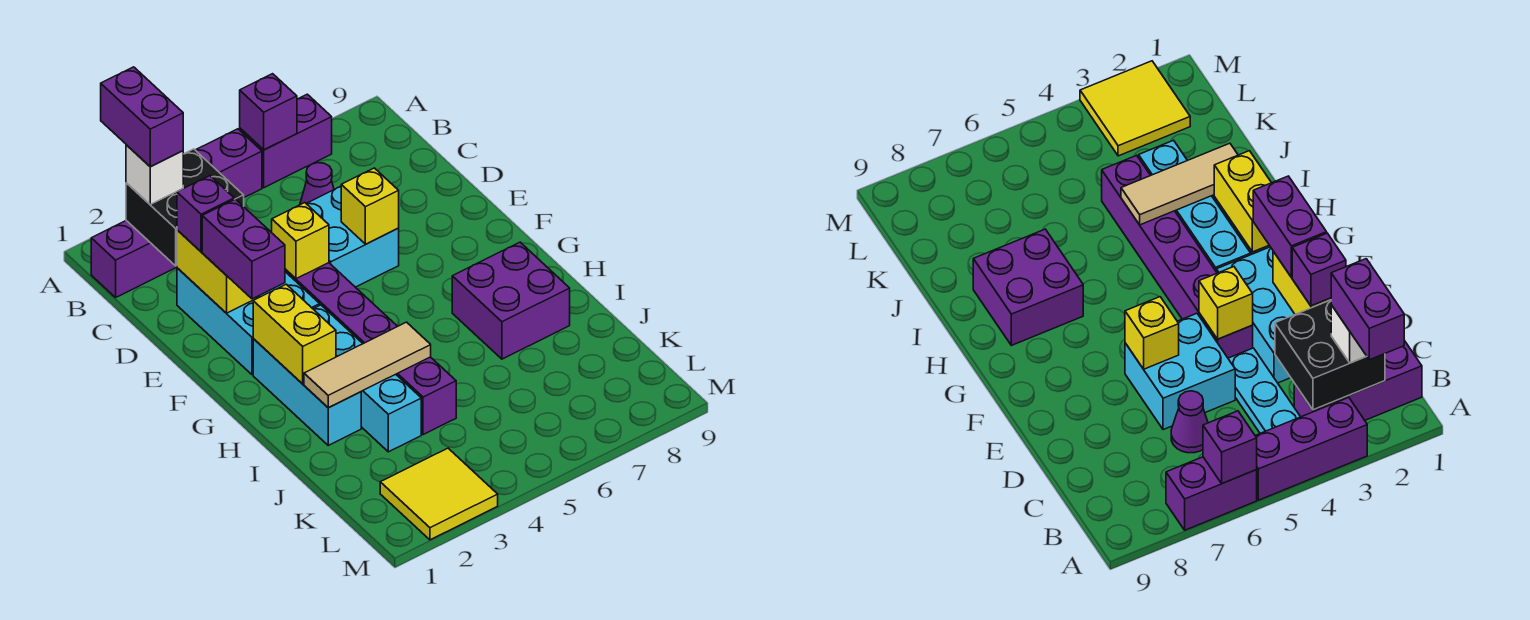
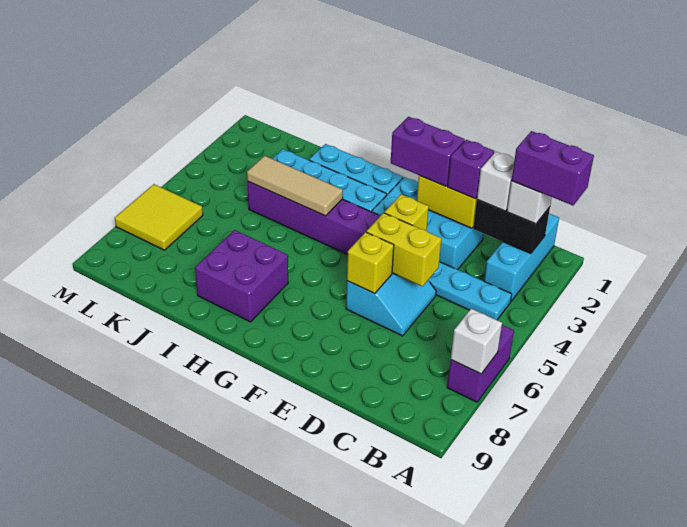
purple 1x3 brick [196,129,262,197] -> none
purple 1x1 brick [240,74,297,150] -> none
none -> white 1x1 brick [451,309,502,374]
purple 1x3 brick [91,221,177,297] -> cyan 1x3 brick [484,214,559,301]
black 2x2 brick [126,149,244,266] -> black 1x2 brick [473,200,550,254]
none -> white 1x1 brick [477,152,515,211]
purple 1x1 cone [300,163,334,205] -> none
cyan 2x2 brick [306,186,399,287] -> cyan 2x2 slope [346,273,436,336]
yellow 1x2 brick [253,284,336,384] -> yellow 1x2 brick moved to [366,213,442,286]
tan 1x3 tile [304,322,431,407] -> tan 1x3 tile turned to [247,156,343,216]
yellow 2x2 tile [380,448,498,540] -> yellow 2x2 tile moved to [115,184,203,250]

